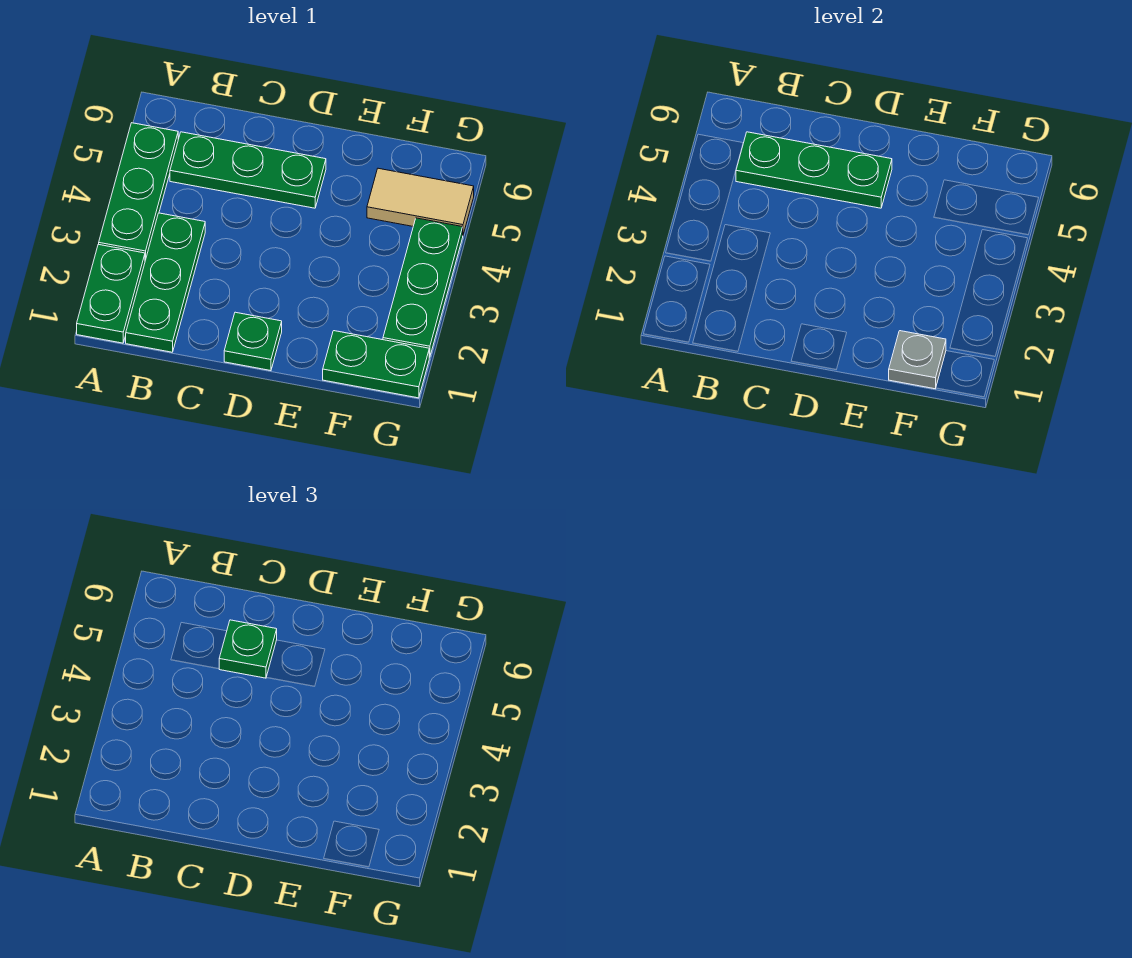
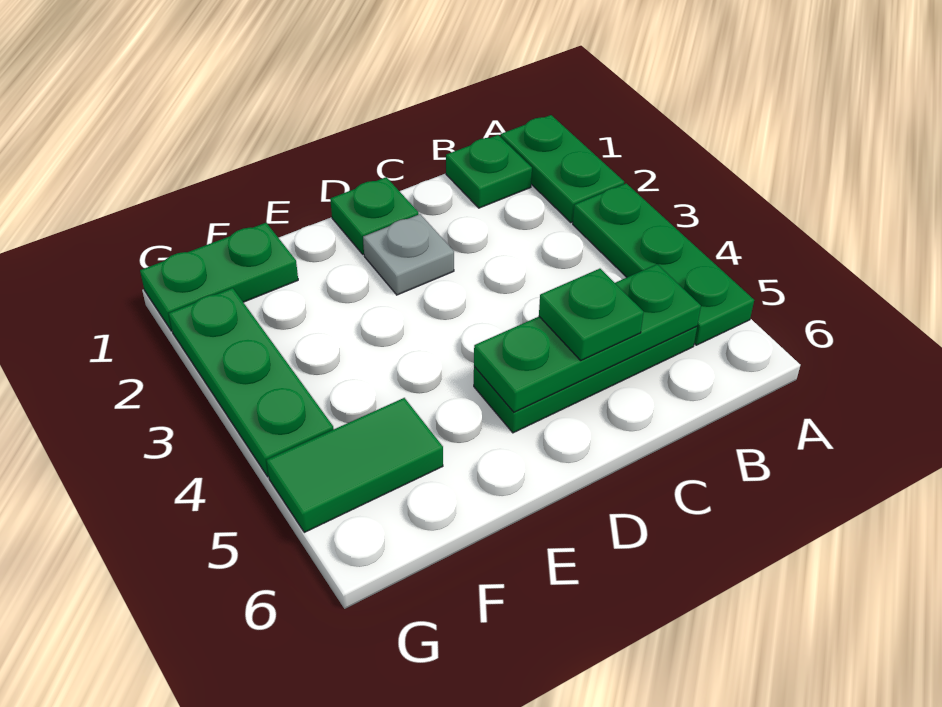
green 1x3 plate [126,213,205,352] -> green 1x1 plate [446,135,532,208]
grey 1x1 plate [889,331,946,389] -> grey 1x1 plate moved to [363,214,454,295]
tan 1x2 tile [367,168,474,234] -> green 1x2 tile [266,398,443,532]

